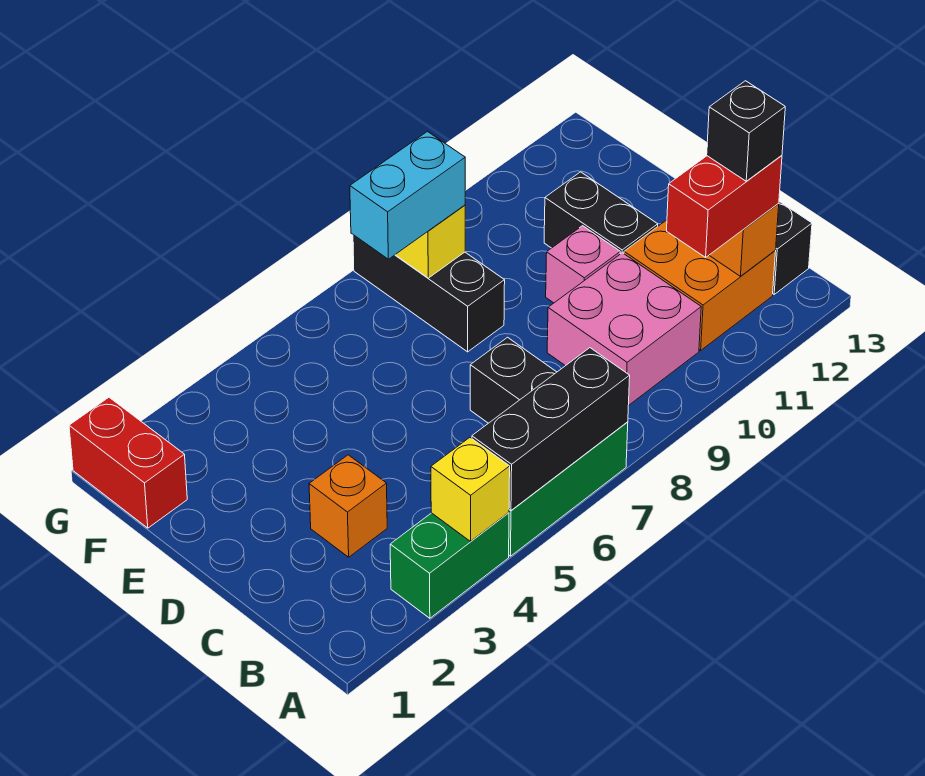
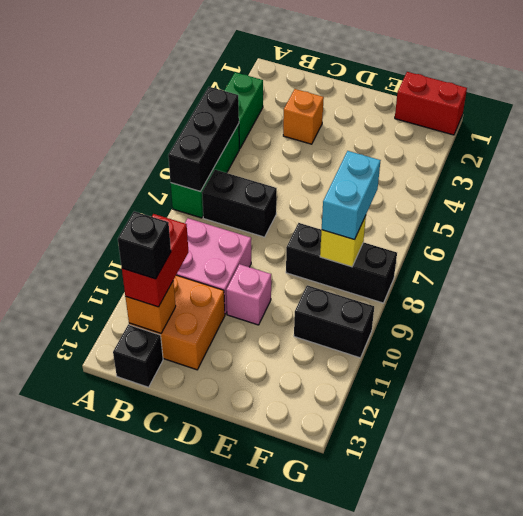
yellow 1x1 brick [431,438,510,541] -> none
black 1x2 brick [544,172,658,254] -> black 1x2 brick moved to [294,285,374,358]

